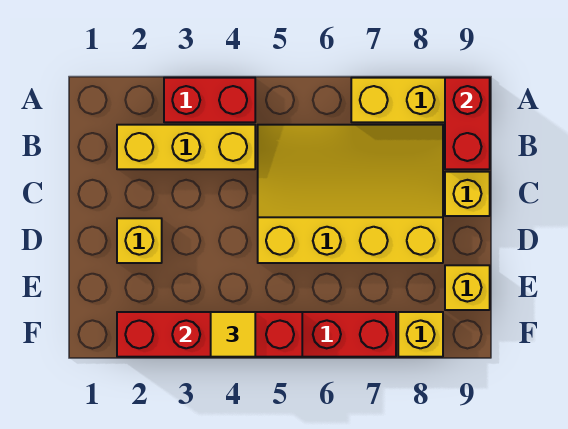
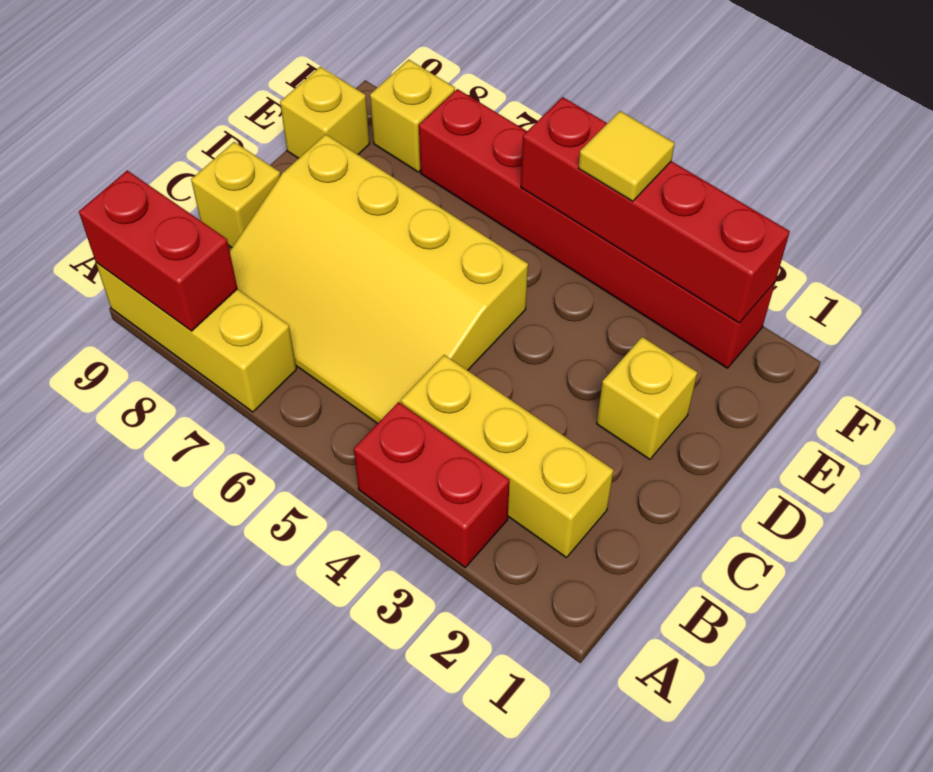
red 1x2 brick [445,78,490,169] -> red 1x2 brick turned to [79,170,237,331]

